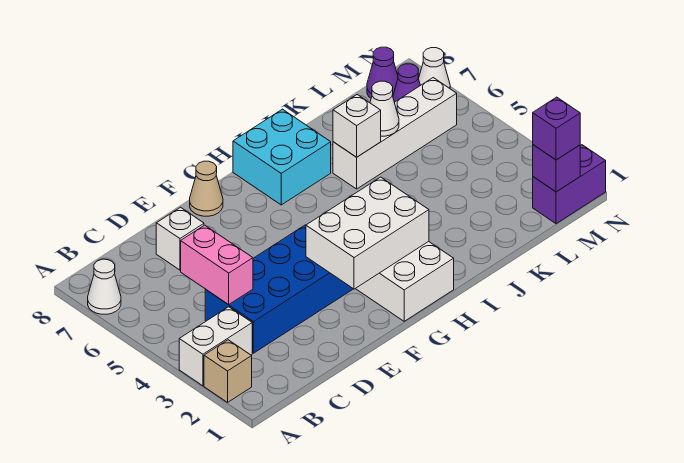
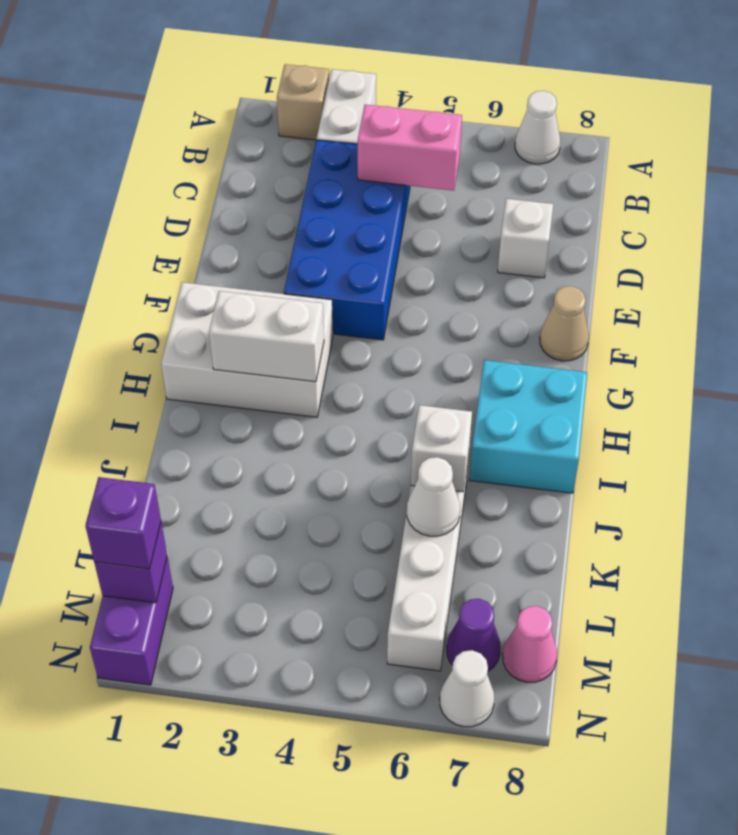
white 2x3 brick [306,177,429,289] -> white 1x2 brick [209,291,324,382]
purple 1x1 cone [367,47,398,98] -> pink 1x1 cone [503,606,557,682]

